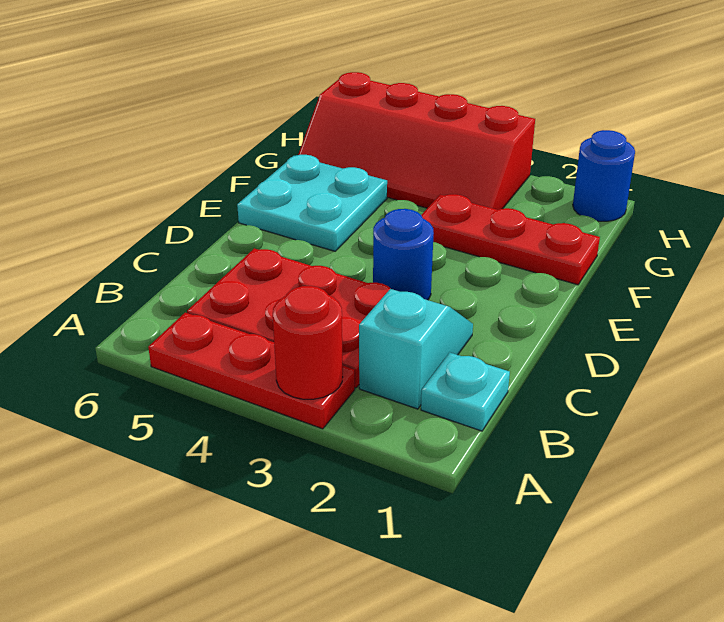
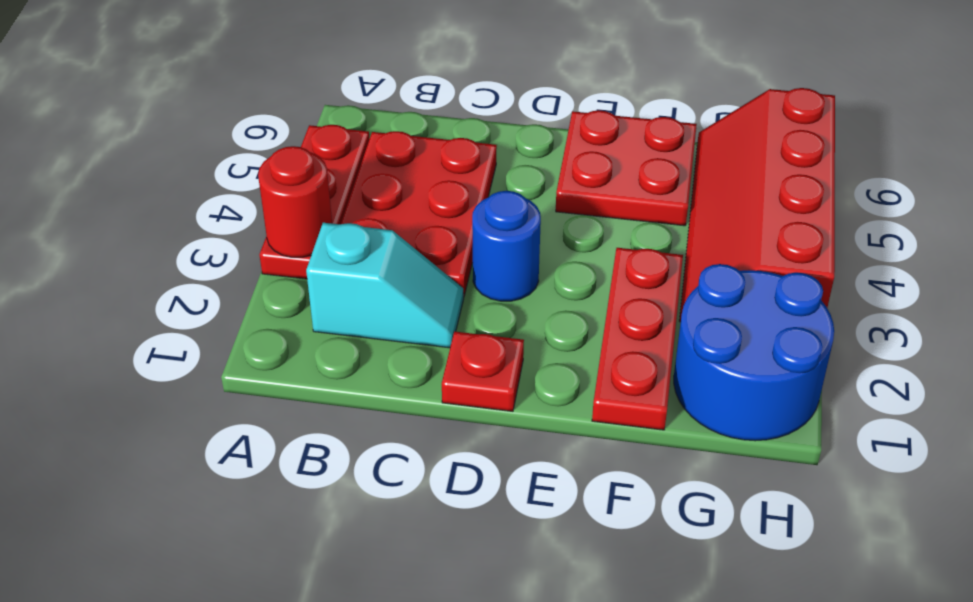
cyan 1x1 plate [421,353,510,431] -> none
none -> red 1x1 plate [442,331,524,411]
cyan 2x2 plate [237,155,387,251] -> red 2x2 plate [556,110,697,226]
blue 1x1 round brick [573,130,635,221] -> blue 2x2 round brick [674,264,834,441]

